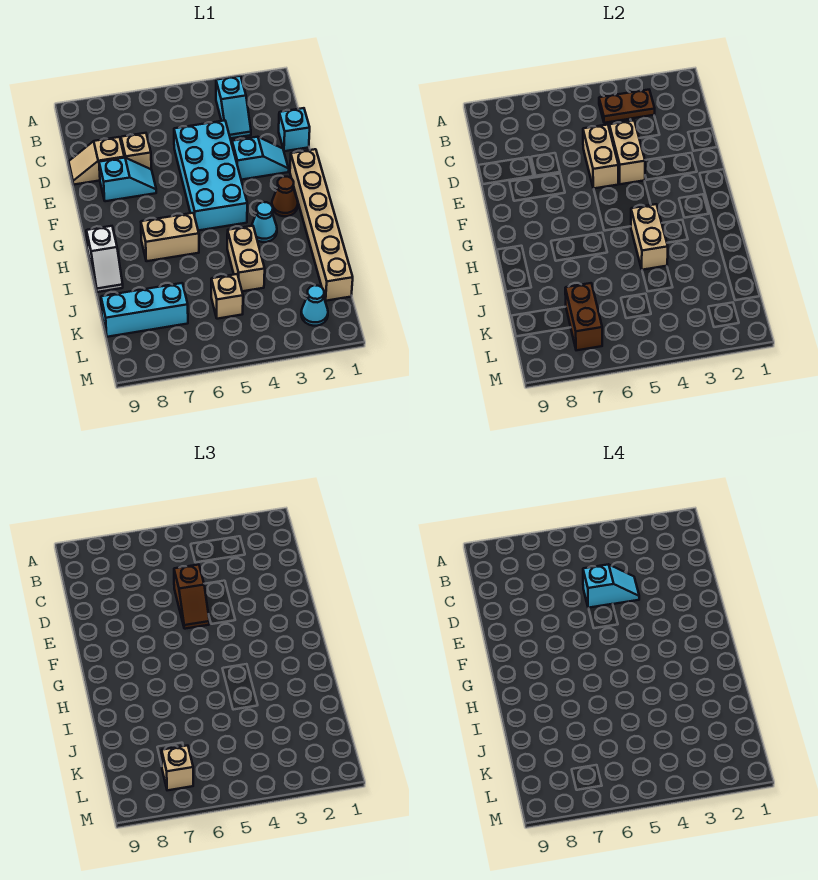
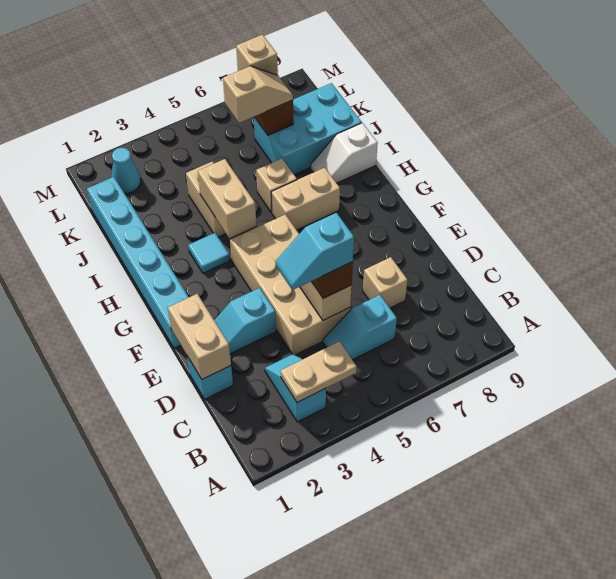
brown 1x2 plate [599,90,655,123] -> tan 1x2 plate [280,341,357,402]
cyan 2x4 brick [174,121,247,231] -> tan 2x4 brick [230,215,350,355]
tan 1x2 brick [609,121,645,184] -> tan 1x2 brick moved to [168,294,231,379]
tan 1x2 slope [69,137,124,185] -> tan 1x2 slope moved to [223,66,293,123]
cyan 1x2 slope [99,158,156,201] -> cyan 1x2 slope moved to [323,295,397,360]
tan 1x6 brick [290,149,353,301] -> cyan 1x6 brick [87,177,189,349]
brown 1x1 cone [272,177,298,216] -> none
cyan 1x1 cone [252,202,277,242] -> cyan 1x1 tile [188,233,230,273]
white 1x2 slope [86,226,123,292] -> white 1x2 slope turned to [311,123,377,183]
tan 1x1 brick [211,274,243,319] -> tan 1x1 brick moved to [256,159,297,213]
cyan 1x3 brick [101,283,188,337] -> cyan 2x3 brick [254,83,362,175]

